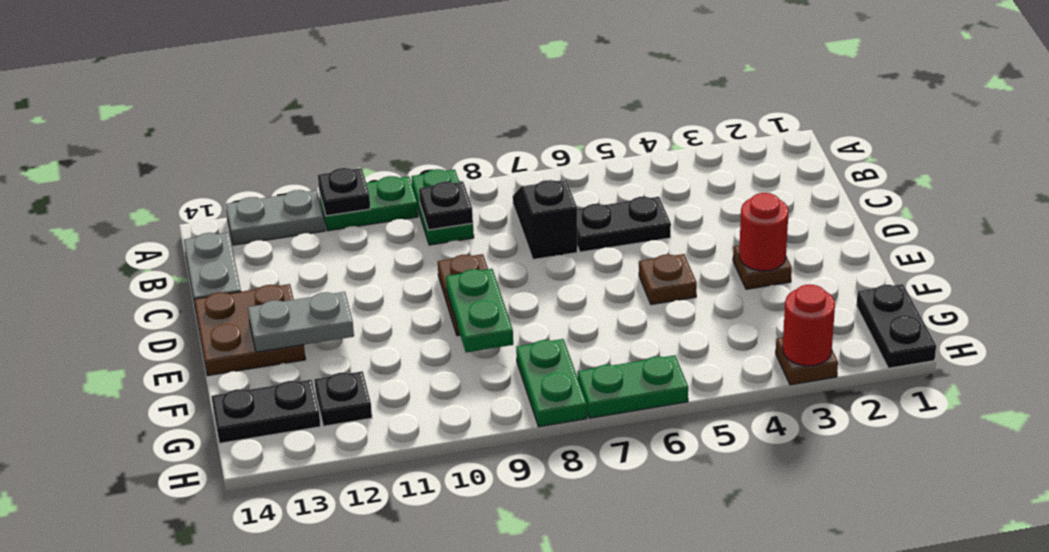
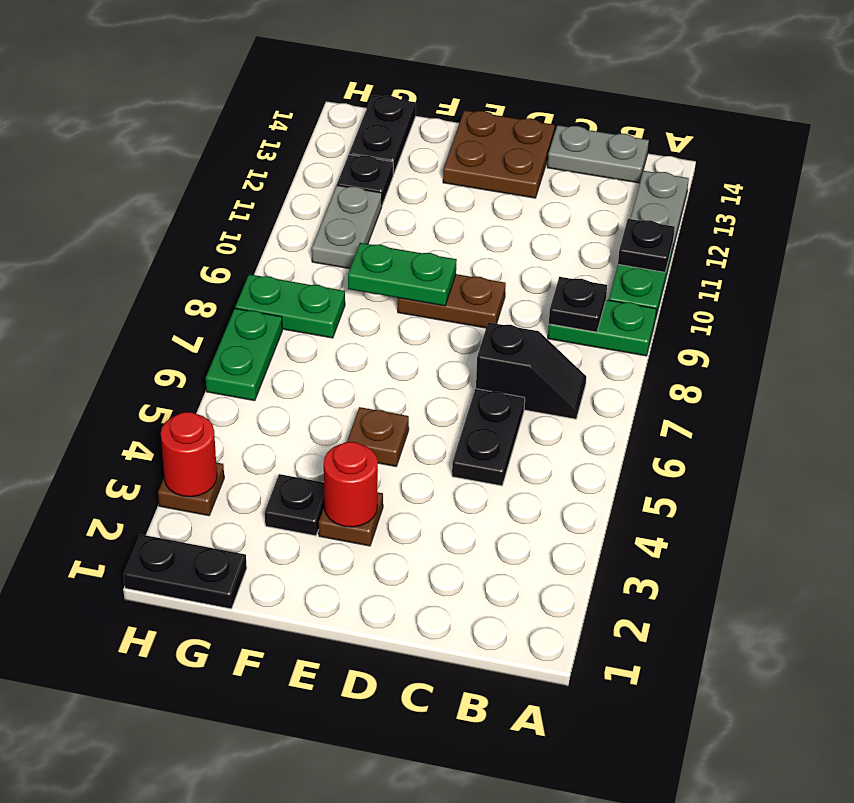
grey 1x2 plate [248,292,354,352] -> grey 1x2 plate moved to [312,185,382,269]
none -> black 1x1 plate [265,474,324,536]

